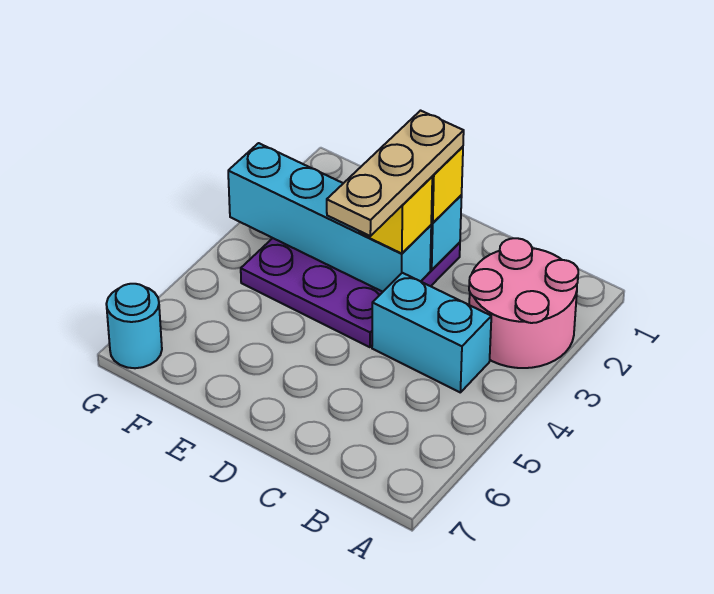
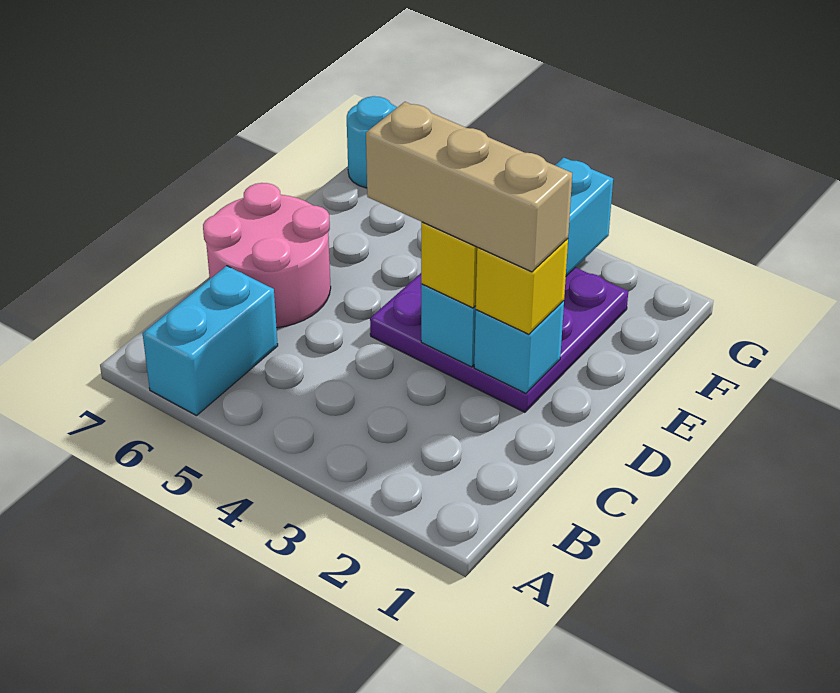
pink 2x2 round brick [469,238,578,368] -> pink 2x2 round brick moved to [203,183,331,328]
cyan 1x2 brick [372,273,491,392] -> cyan 1x2 brick moved to [143,266,278,416]
tan 1x3 plate [327,111,464,236] -> tan 1x3 brick [366,102,572,272]

